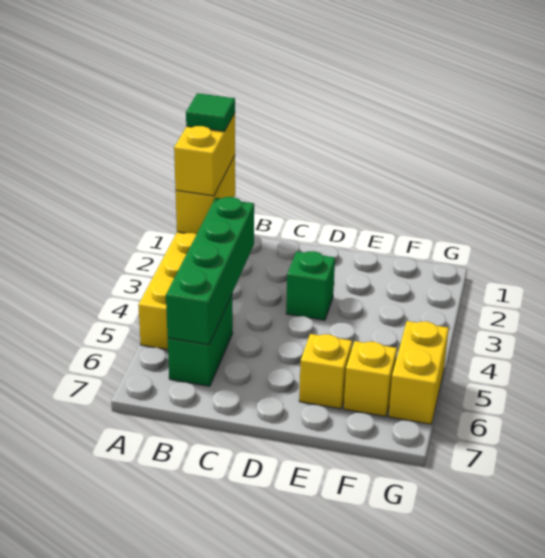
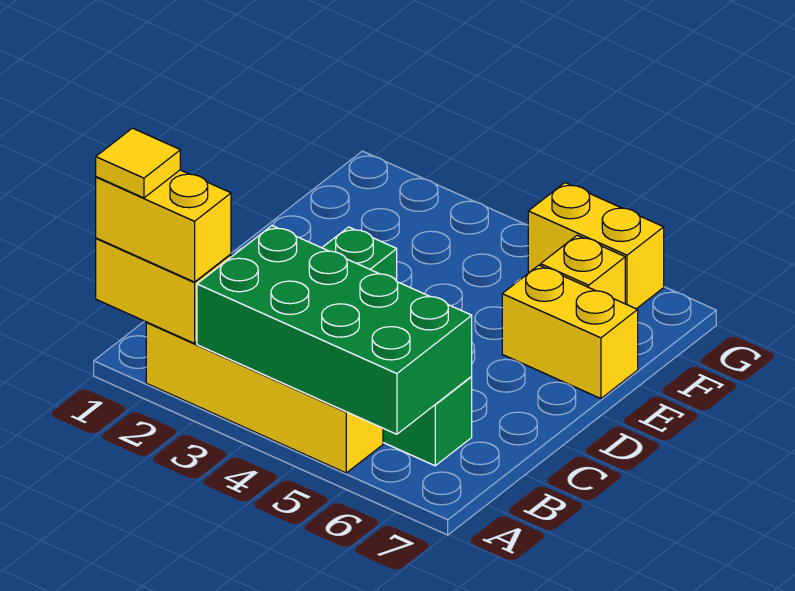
green 1x1 tile [186,93,235,131] -> yellow 1x1 tile [96,128,180,198]
green 1x4 brick [166,197,254,345] -> green 2x4 brick [197,226,472,434]
yellow 1x1 brick [299,334,352,409] -> yellow 1x2 brick [502,265,638,399]

